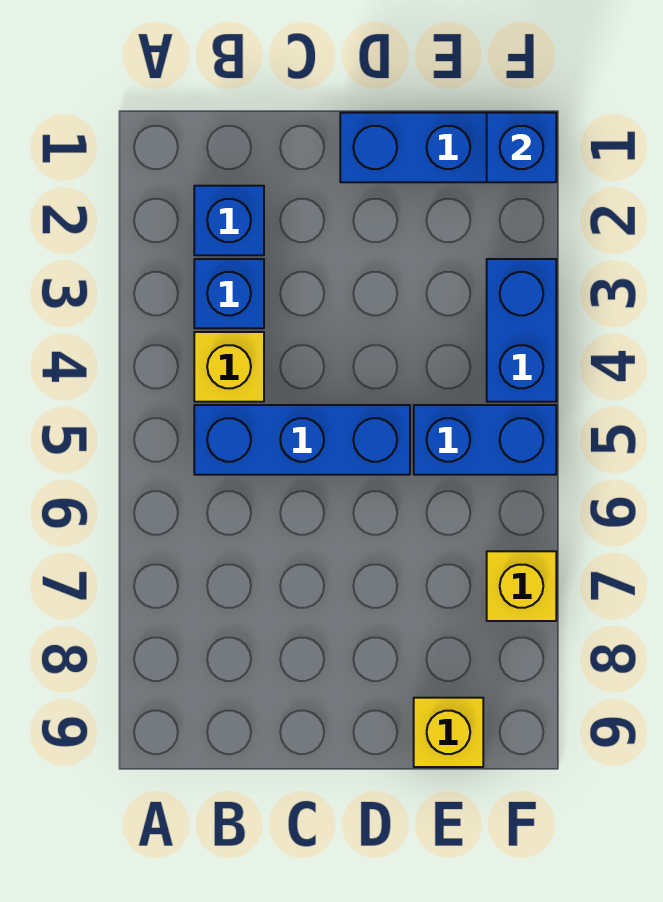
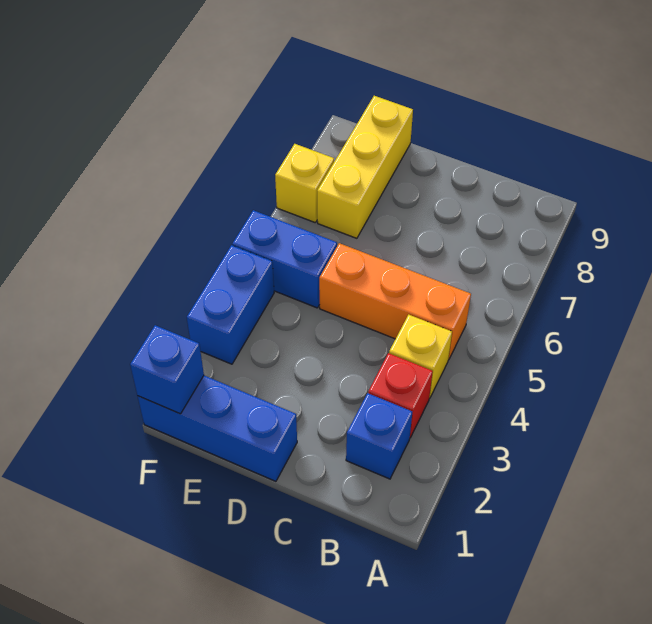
blue 1x1 brick [194,259,264,328] -> red 1x1 brick [368,353,433,438]
blue 1x3 brick [194,405,410,475] -> orange 1x3 brick [319,243,471,360]
yellow 1x1 brick [414,698,483,767] -> yellow 1x3 brick [317,96,413,238]

